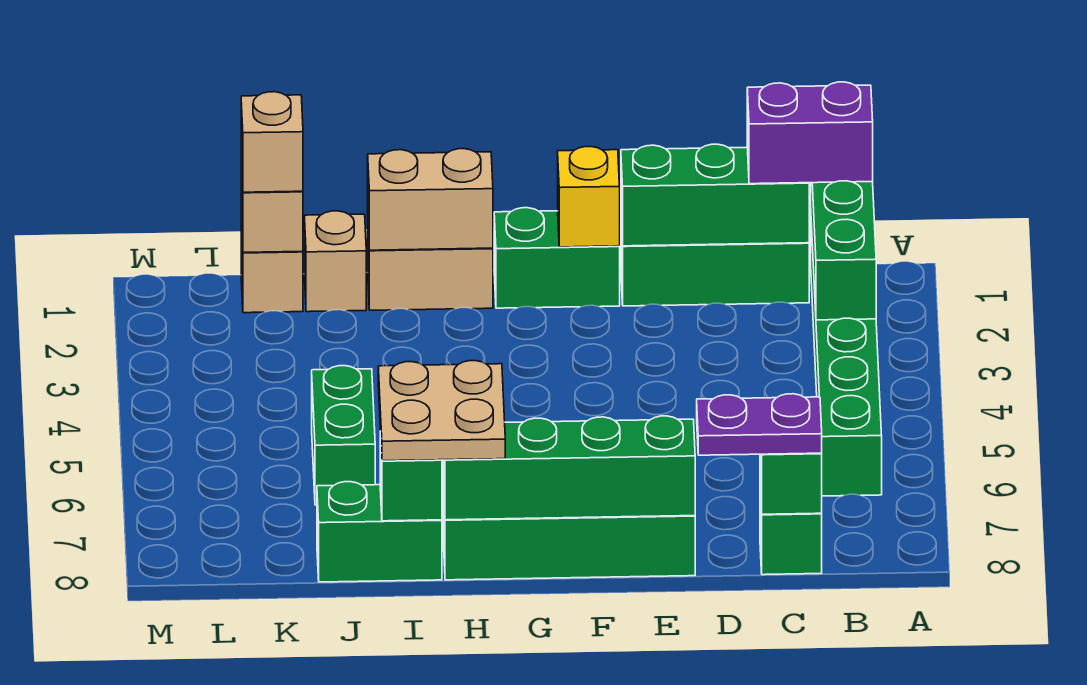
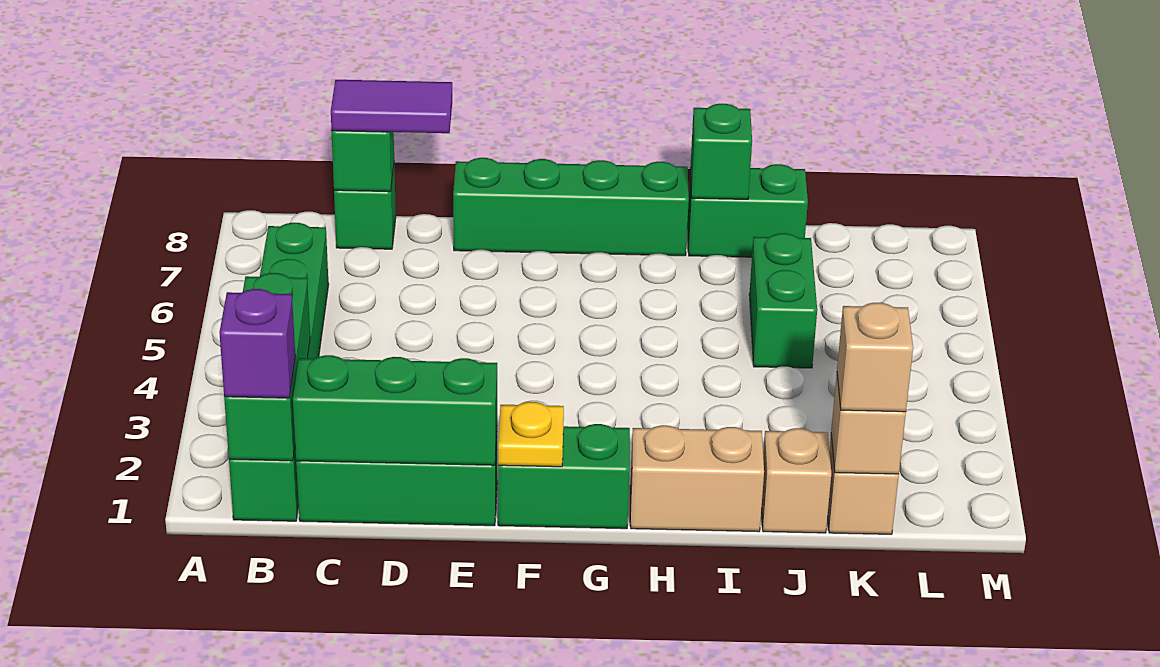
purple 1x2 brick [747,82,873,184] -> purple 1x1 brick [219,289,295,398]
purple 1x2 plate [697,394,822,455] -> purple 1x2 tile [331,80,452,133]
green 1x4 brick [443,416,695,520] -> none
yellow 1x1 brick [558,147,620,247] -> yellow 1x1 plate [498,402,564,467]
tan 1x2 brick [368,149,493,250] -> none
tan 2x2 plate [378,361,505,461] -> none

